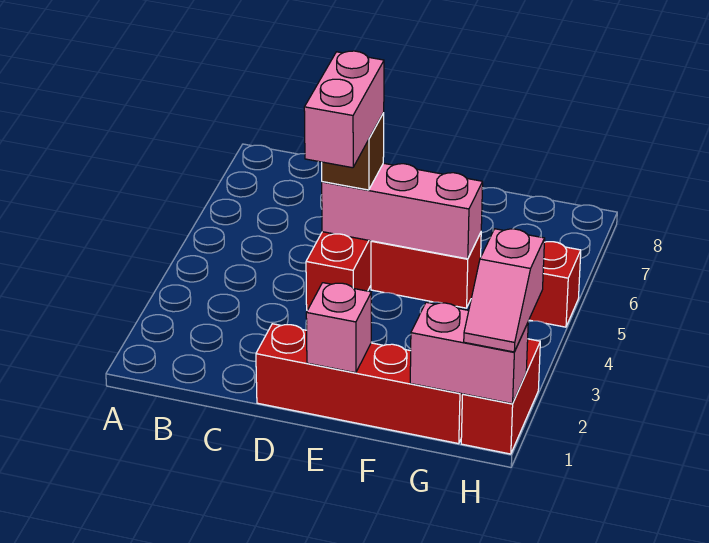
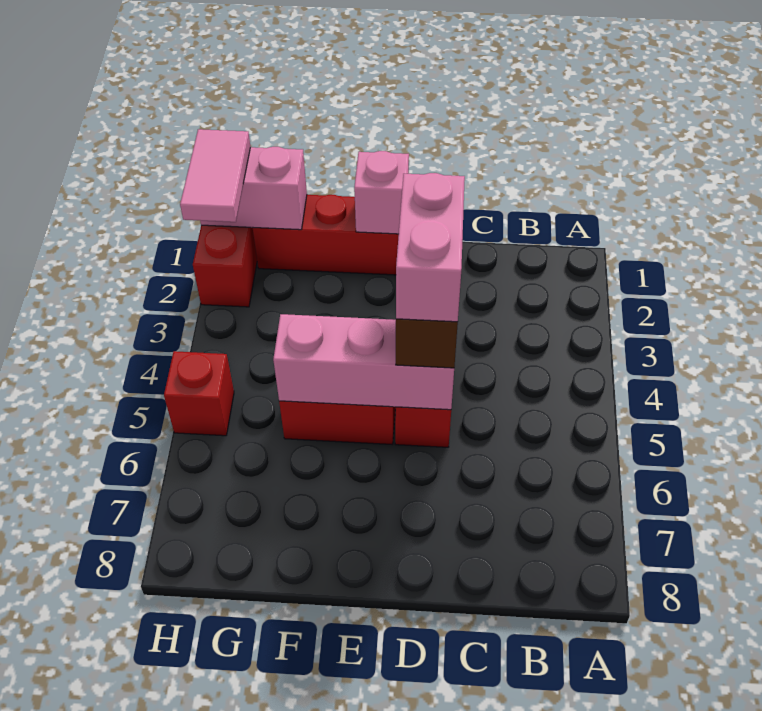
pink 1x2 slope [464,229,545,352] -> pink 1x2 tile [180,129,251,222]

